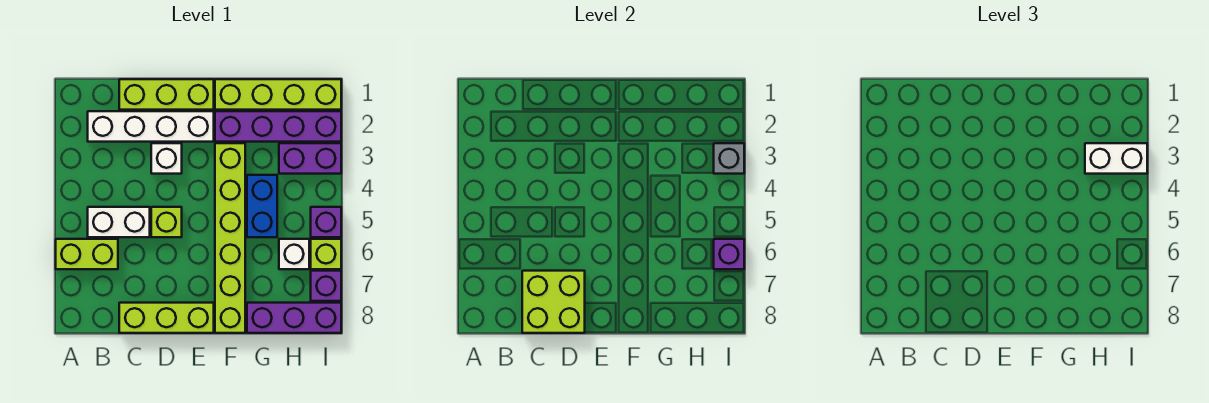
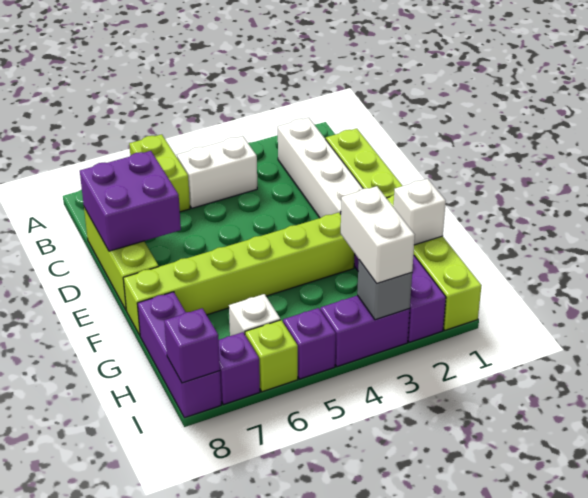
white 1x2 brick [88,207,150,237] -> white 1x2 brick turned to [177,136,257,208]
lime 2x2 brick [522,271,585,333] -> purple 2x2 brick [80,151,181,251]
white 1x1 brick [151,143,182,174] -> white 1x1 brick moved to [394,179,446,245]
lime 1x1 brick [151,207,182,237] -> none
blue 1x2 brick [247,175,277,237] -> none
purple 1x2 brick [279,143,341,174] -> purple 1x2 brick turned to [320,295,410,367]
purple 1x1 brick [714,239,744,269] -> purple 1x1 brick moved to [164,308,220,383]

